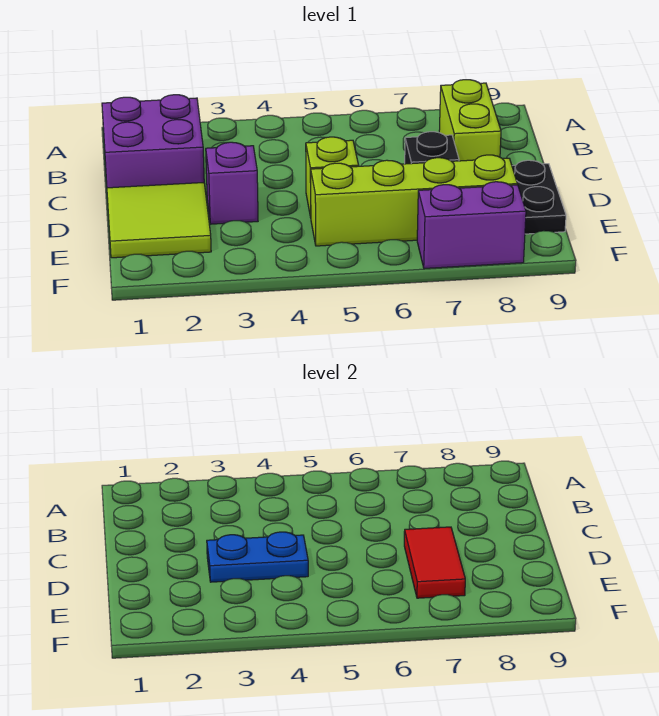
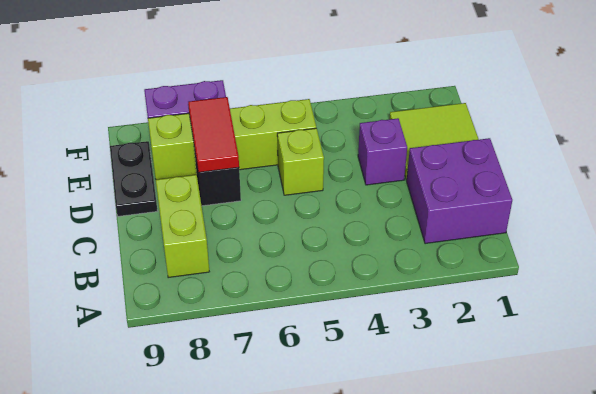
blue 1x2 plate [207,532,308,582] -> none

